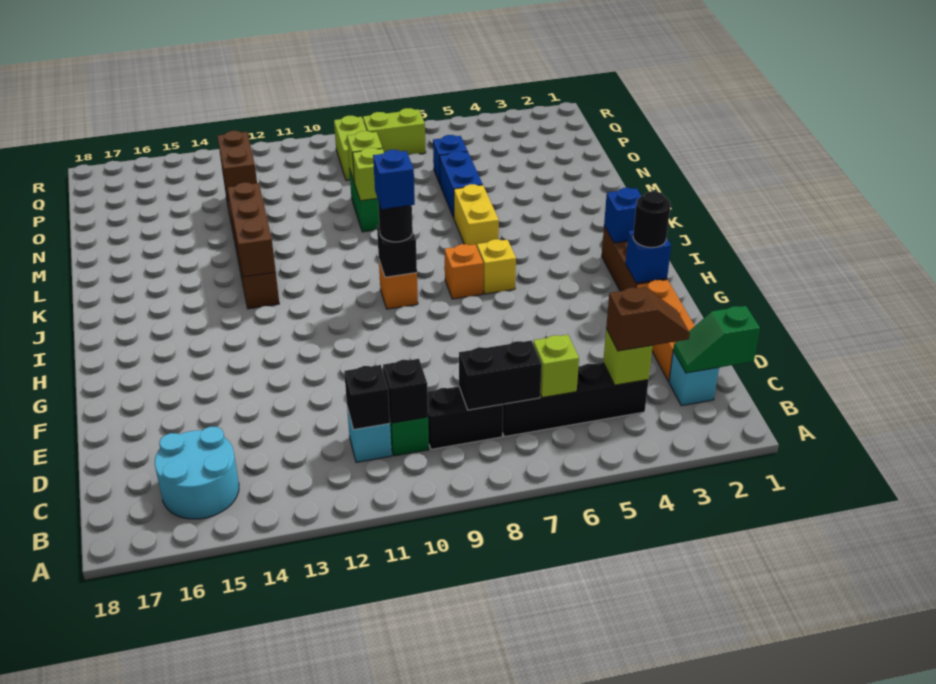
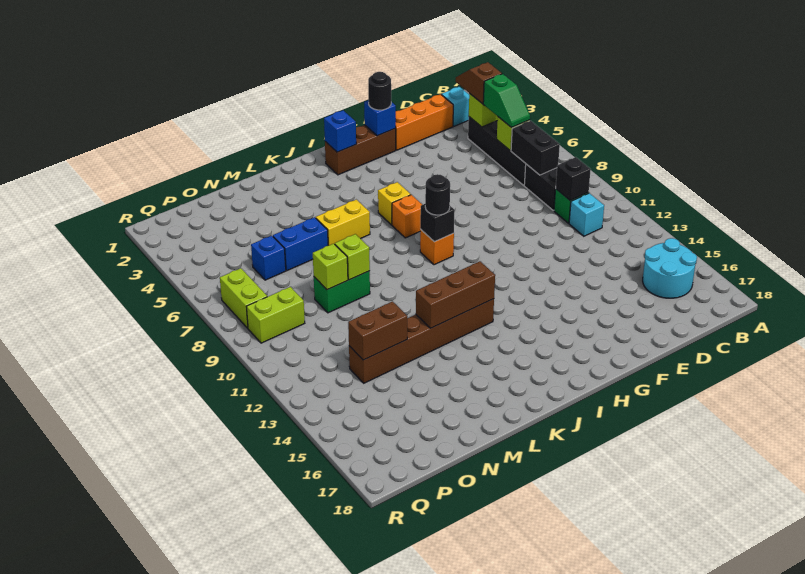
green 1x2 slope [673,306,760,373] -> green 1x2 slope moved to [483,74,530,128]
black 1x1 brick [344,365,390,430] -> none
blue 1x1 brick [373,150,415,209] -> none

